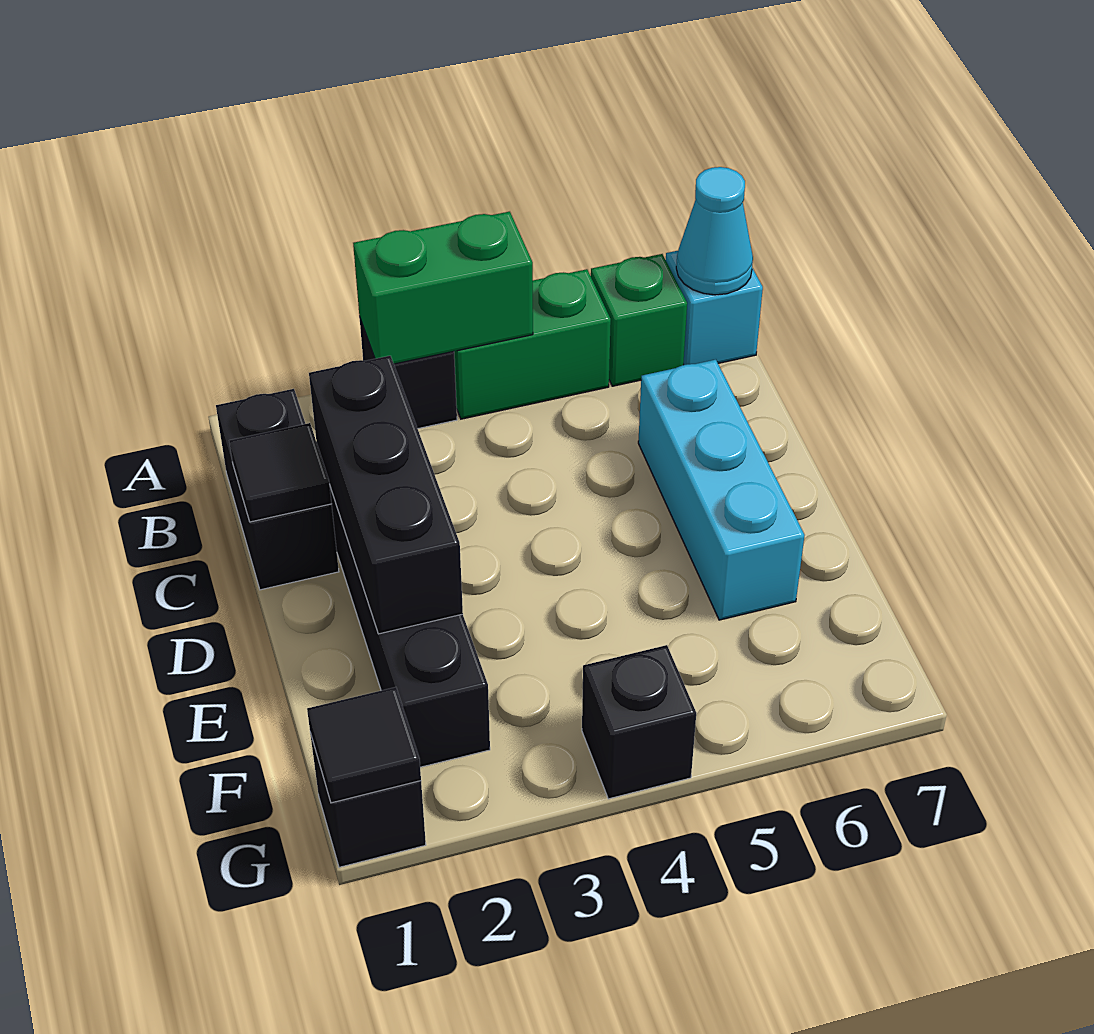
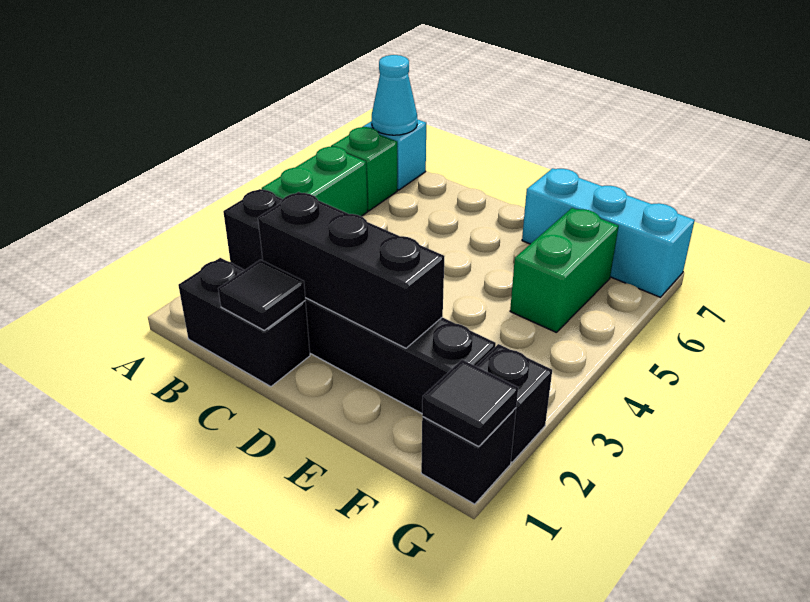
green 1x2 brick [353,212,533,364] -> green 1x2 brick moved to [510,208,619,333]
cyan 1x3 brick [638,360,805,620] -> cyan 1x3 brick moved to [522,168,695,297]
black 1x1 brick [582,645,696,799] -> black 1x1 brick moved to [476,344,552,462]

